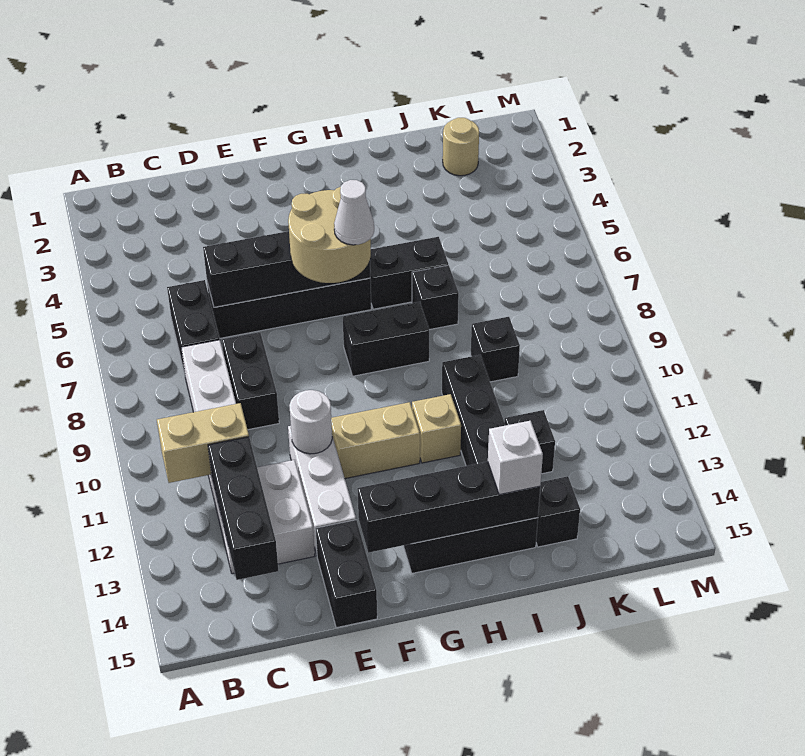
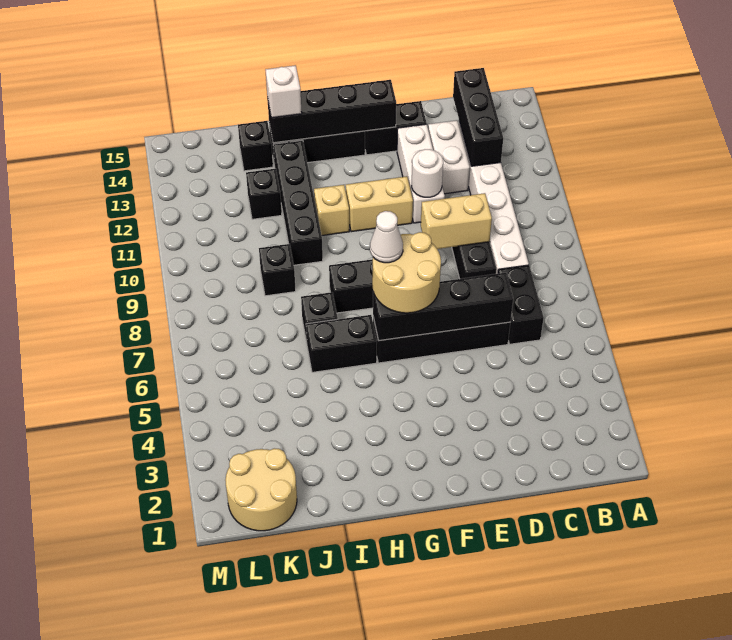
tan 1x2 brick [157,403,249,483] -> tan 1x2 brick moved to [421,193,492,249]
black 1x2 brick [315,520,377,628] -> black 1x2 brick turned to [365,101,427,155]
tan 1x1 round brick [443,118,479,176] -> tan 2x2 round brick [225,448,297,531]

